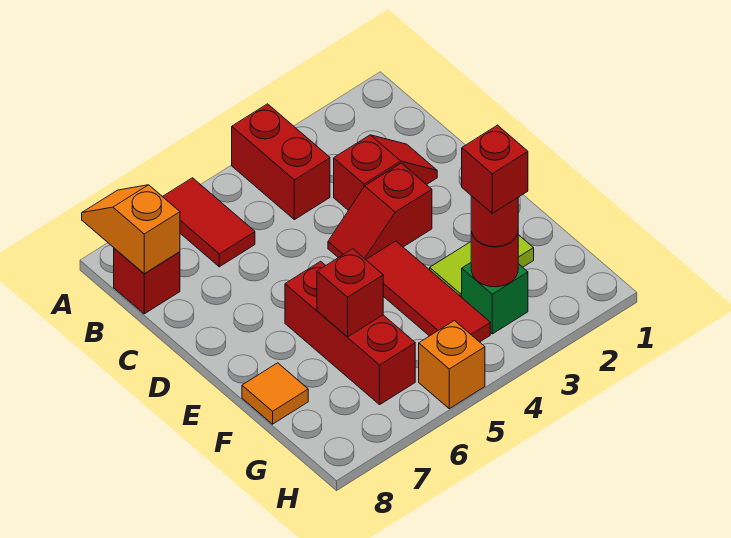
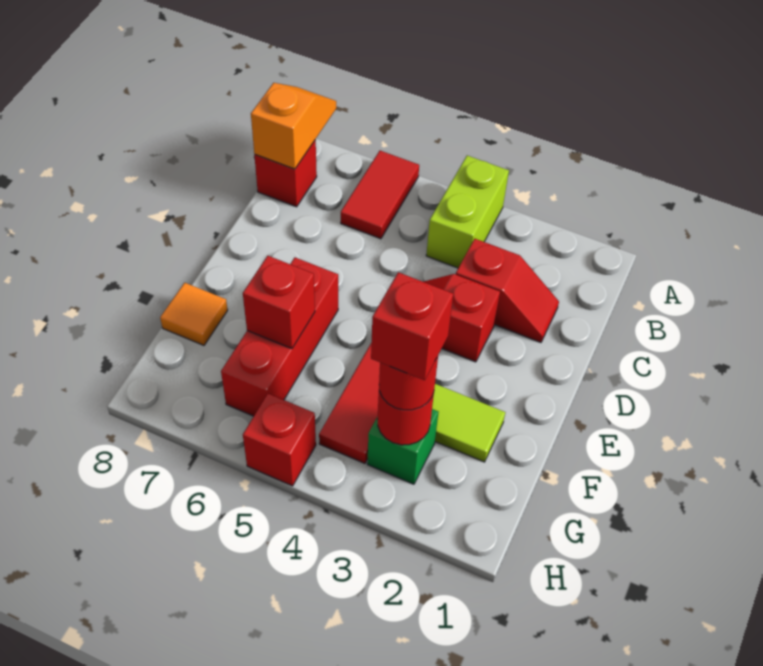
red 1x2 brick [232,104,330,220] -> lime 1x2 brick [426,156,509,268]
orange 1x1 brick [419,321,485,409] -> red 1x1 brick [243,394,316,486]

